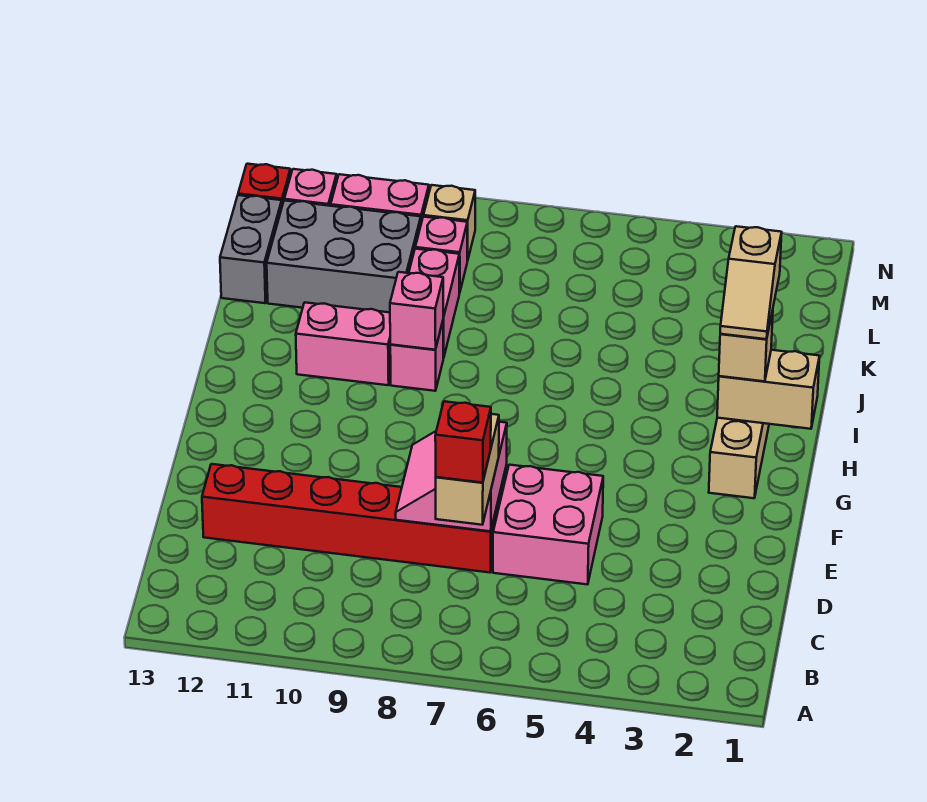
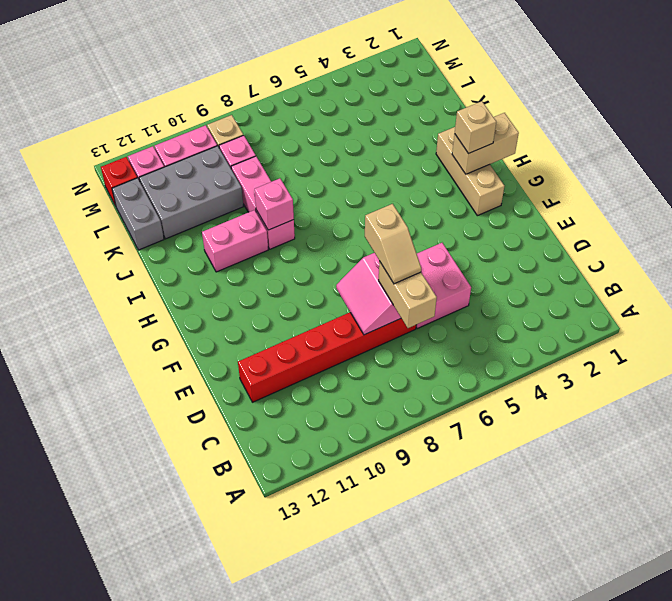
red 1x1 brick [435,401,491,483] -> none
tan 1x2 slope [720,226,782,339] -> tan 1x2 slope moved to [365,204,421,284]

